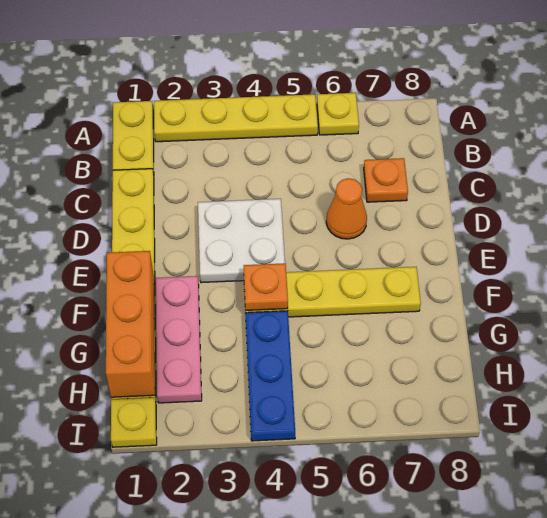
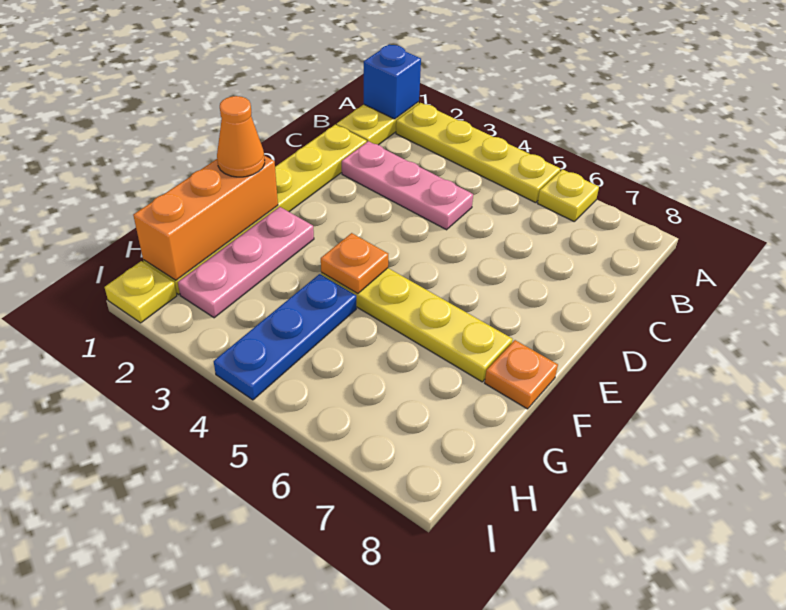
none -> blue 1x1 brick [364,44,421,119]
none -> pink 1x3 plate [342,141,473,230]
orange 1x1 plate [364,158,408,202] -> orange 1x1 plate moved to [485,340,558,409]
white 2x2 plate [198,199,285,283] -> none
orange 1x1 cone [326,178,367,239] -> orange 1x1 cone moved to [217,96,265,177]

